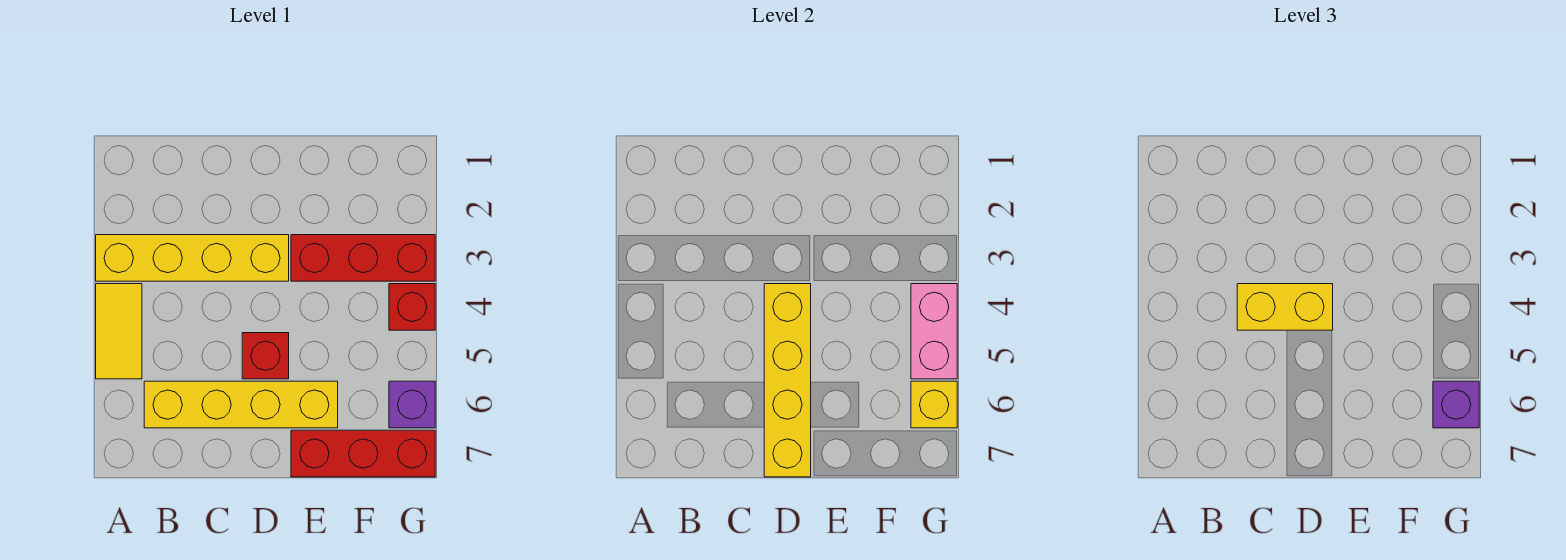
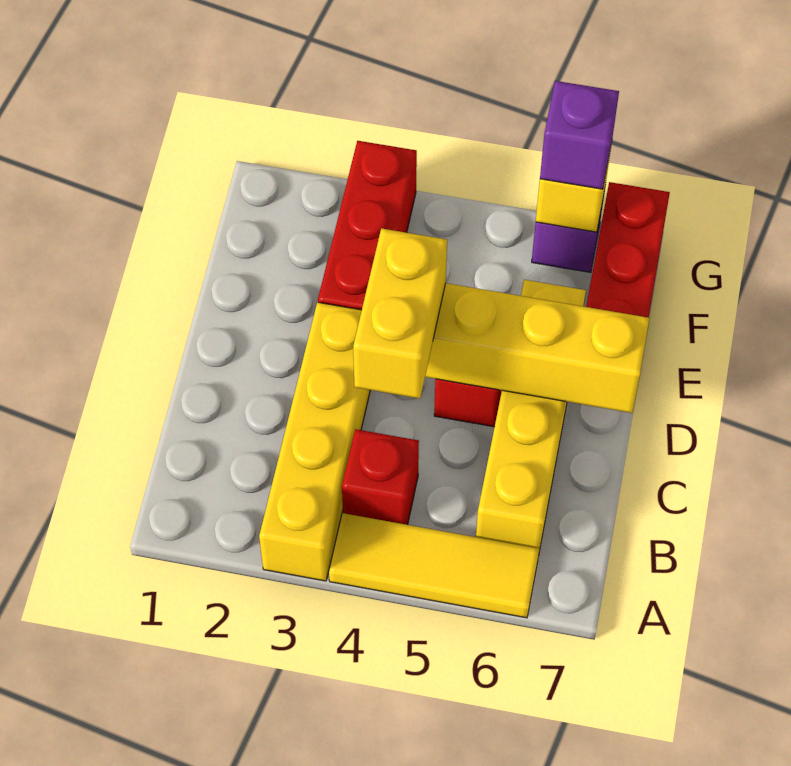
yellow 1x2 tile [96,284,142,379] -> yellow 1x3 tile [329,513,539,618]
red 1x1 brick [389,284,435,330] -> red 1x1 brick moved to [342,429,419,525]
pink 1x2 brick [911,284,957,379] -> none

